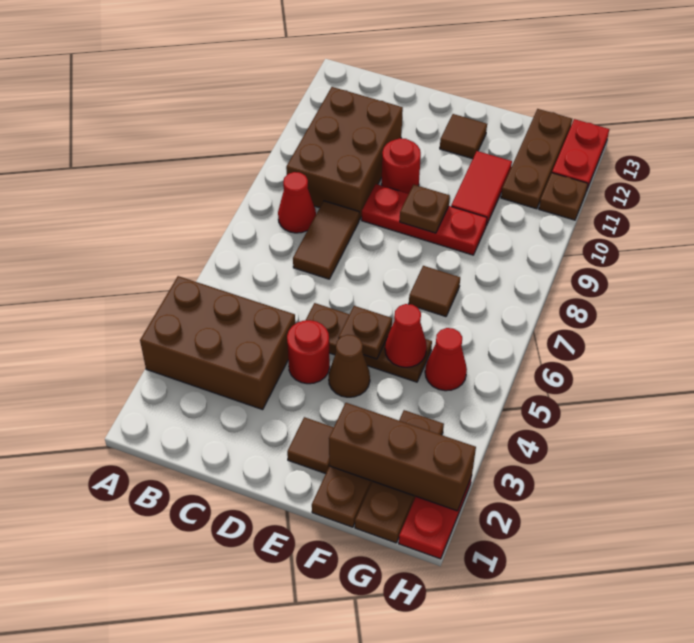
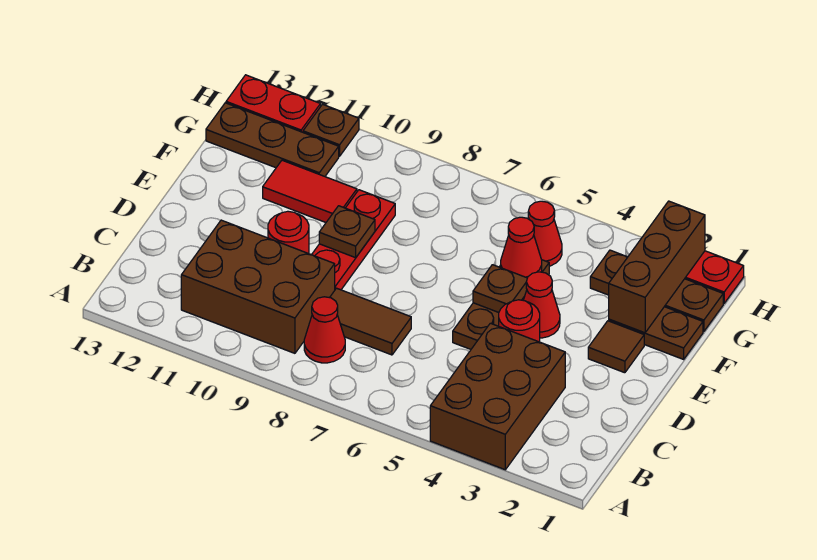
brown 1x1 cone [329,335,370,397] -> red 1x1 cone [523,272,560,338]
brown 1x1 tile [440,114,487,159] -> none
brown 1x1 tile [409,266,460,317] -> none

